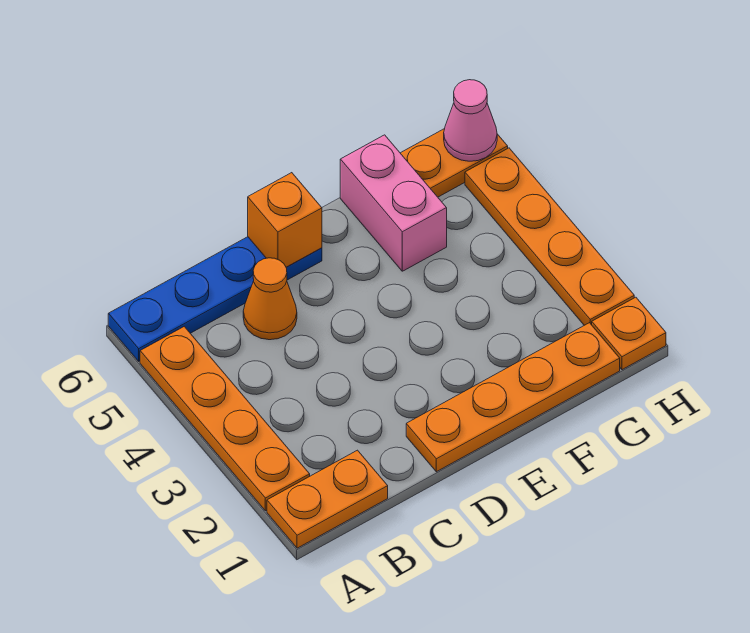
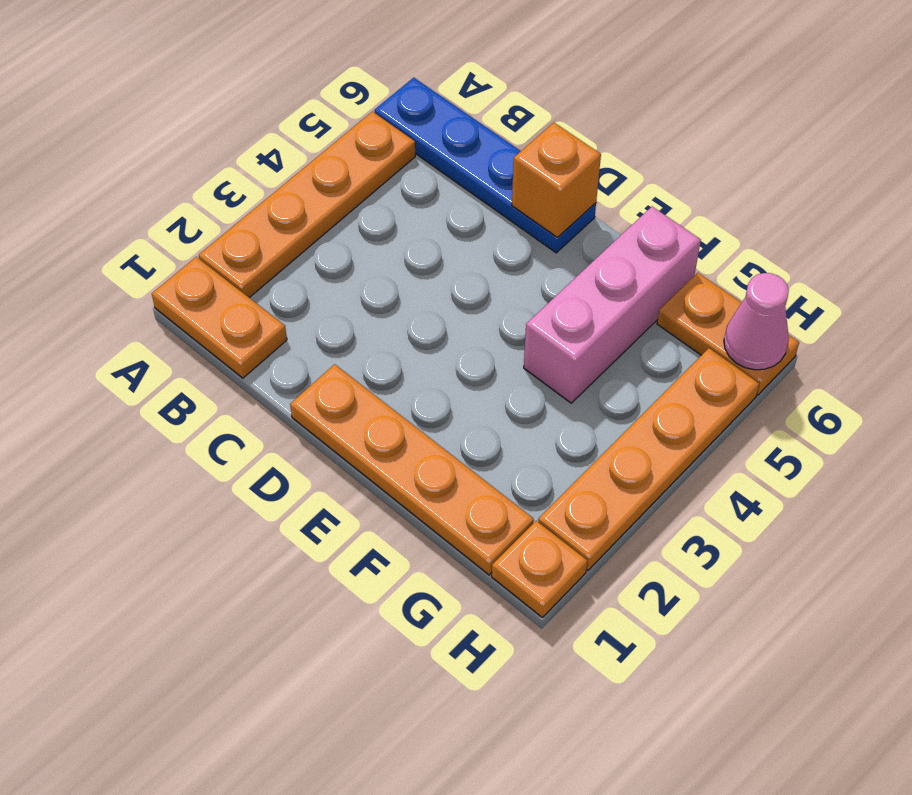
orange 1x1 cone [243,258,297,340] -> none
pink 1x2 brick [340,135,447,271] -> pink 1x3 brick [524,207,701,403]

